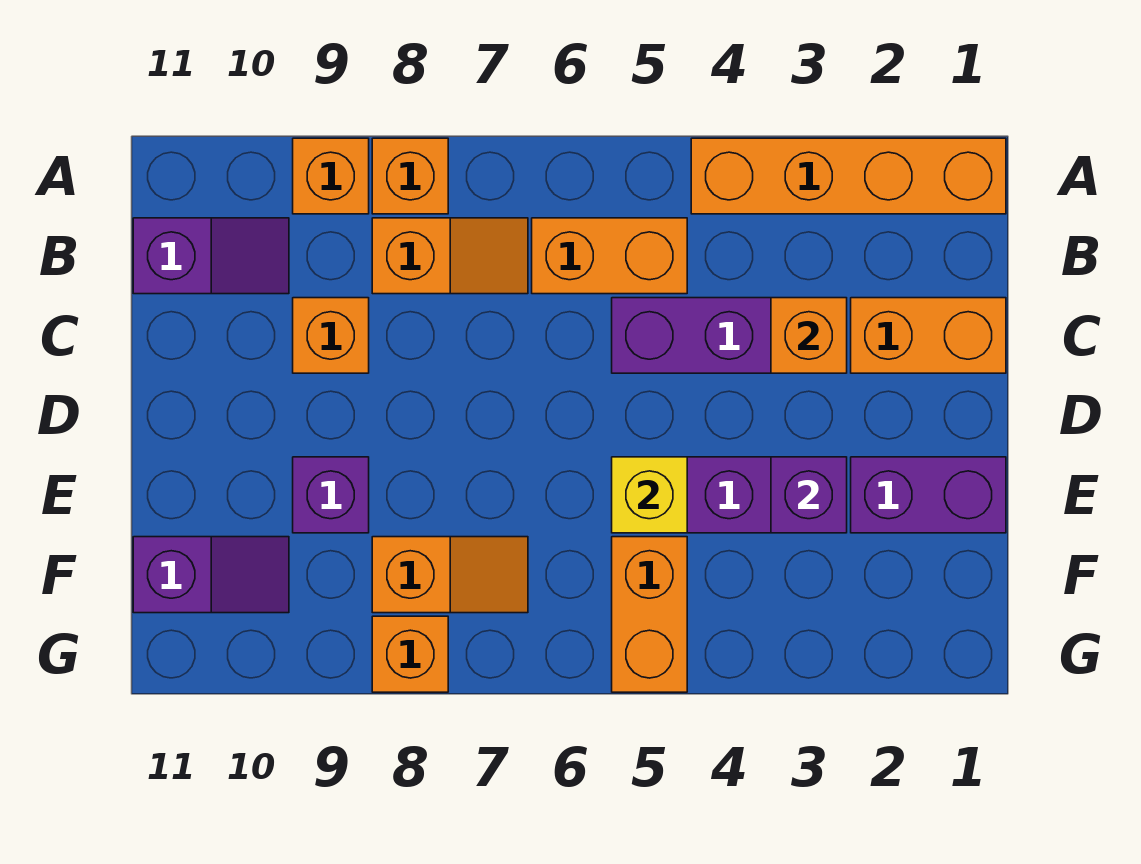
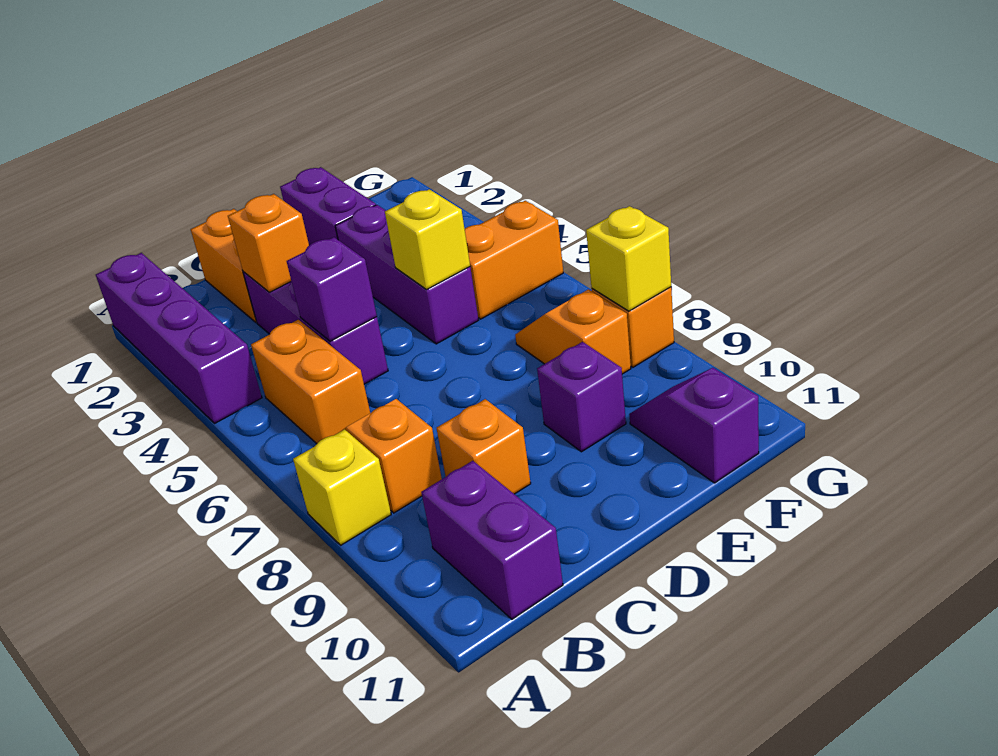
orange 1x4 brick [691,138,1006,214] -> purple 1x4 brick [96,253,262,423]
orange 1x1 brick [372,138,448,214] -> yellow 1x1 brick [293,429,391,545]
orange 1x1 brick [293,138,369,214] -> none
purple 1x2 slope [133,218,289,294] -> purple 1x2 brick [421,461,563,619]
purple 1x1 brick [771,457,847,533] -> purple 1x1 brick moved to [287,237,377,341]
none -> yellow 1x1 brick [586,206,671,311]

